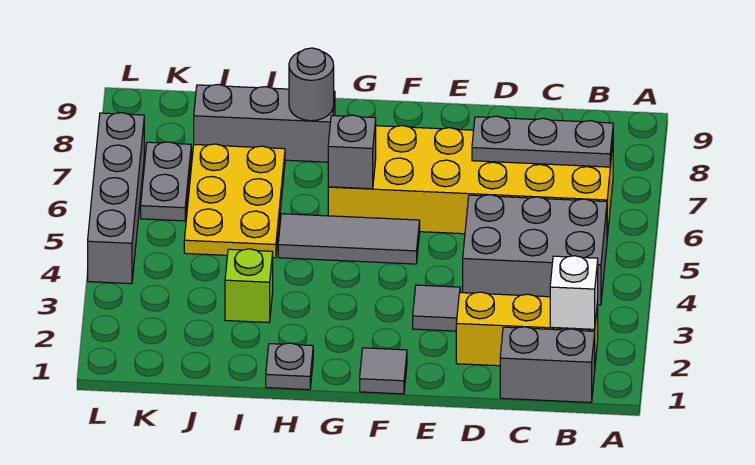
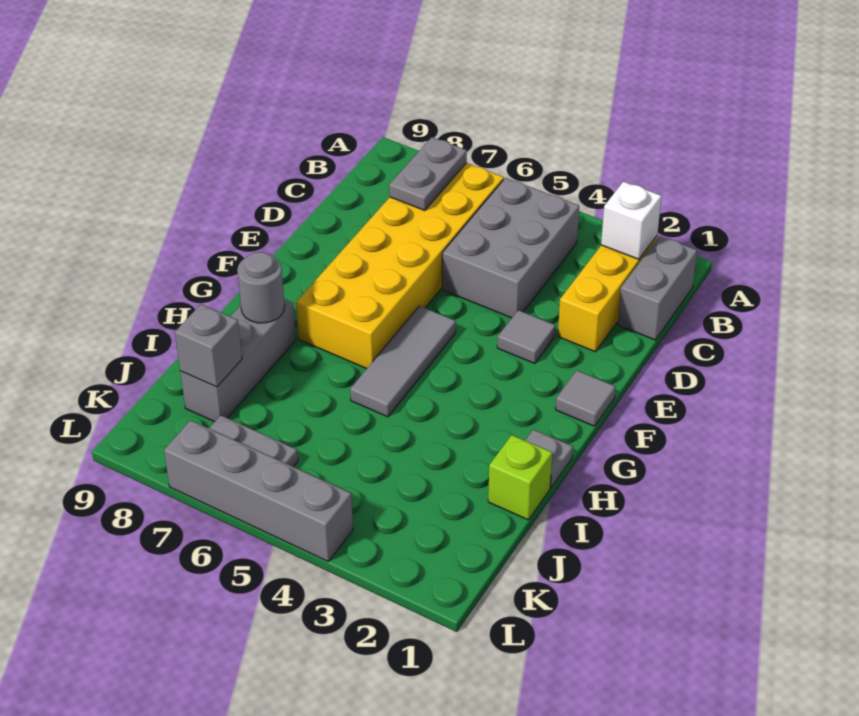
grey 1x3 plate [472,116,613,167] -> grey 1x2 plate [389,137,467,211]
grey 1x1 brick [328,115,376,189] -> grey 1x1 brick moved to [175,304,242,387]
lime 1x1 brick [225,249,273,323] -> lime 1x1 brick moved to [488,435,552,520]
yellow 2x3 plate [184,144,285,258] -> none

